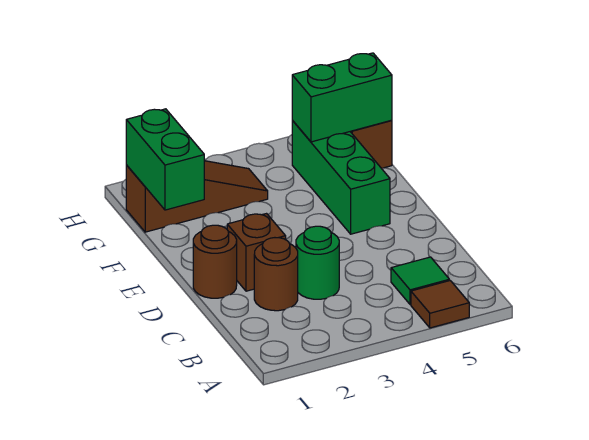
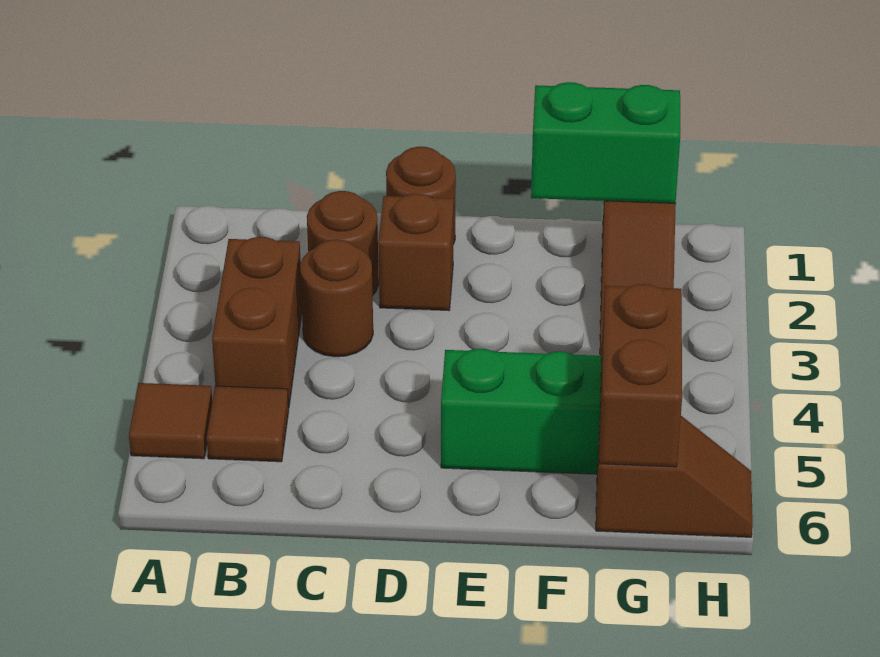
none -> brown 1x2 brick [212,237,302,405]
green 1x1 tile [391,257,449,305] -> brown 1x1 tile [207,386,289,462]
green 1x1 round brick [296,226,339,299] -> brown 1x1 round brick [300,240,373,357]
green 1x2 brick [292,53,392,142] -> brown 1x2 brick [599,284,682,467]

